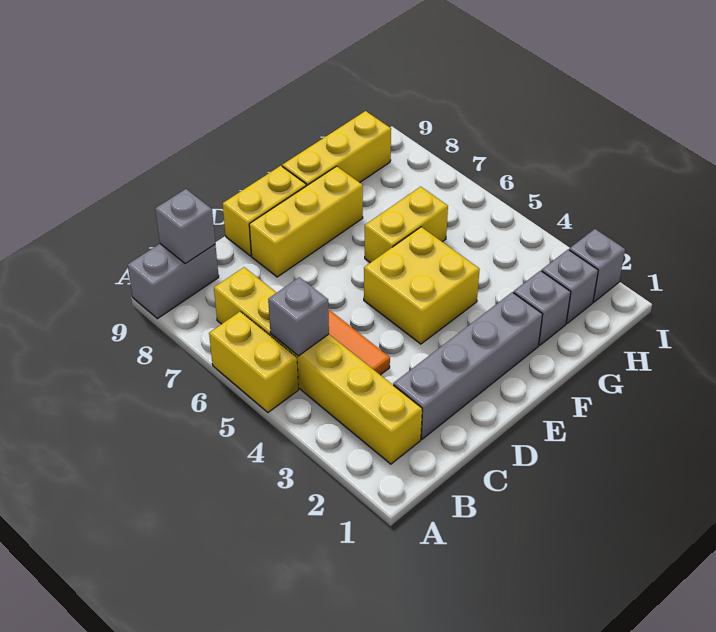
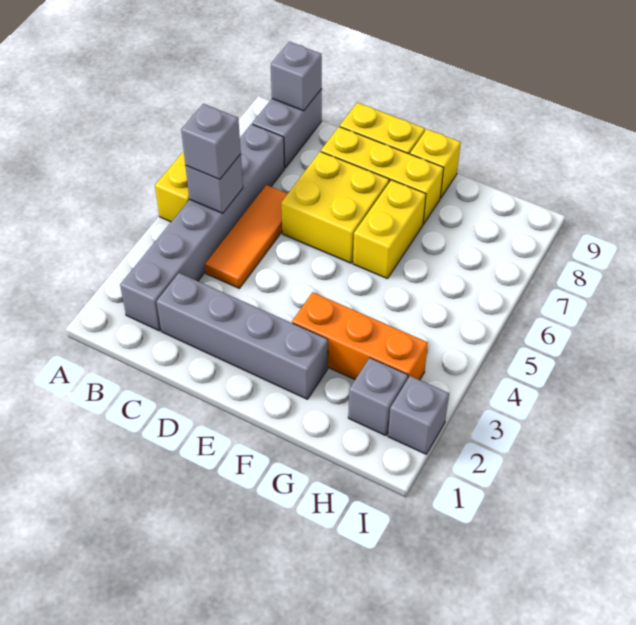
grey 1x2 brick [128,244,219,319] -> grey 1x2 brick turned to [252,89,322,168]
yellow 1x6 brick [214,267,422,464] -> grey 1x6 brick [120,124,285,331]
yellow 2x2 brick [364,227,480,344] -> yellow 2x2 brick moved to [281,152,389,263]
none -> orange 1x3 brick [292,292,428,380]
yellow 1x2 brick [365,187,448,263] -> yellow 1x2 brick turned to [353,180,426,279]
yellow 1x3 brick [282,111,391,186] -> yellow 1x1 brick [410,129,461,198]
grey 1x1 brick [513,271,571,345] -> grey 1x1 brick moved to [181,104,241,179]

